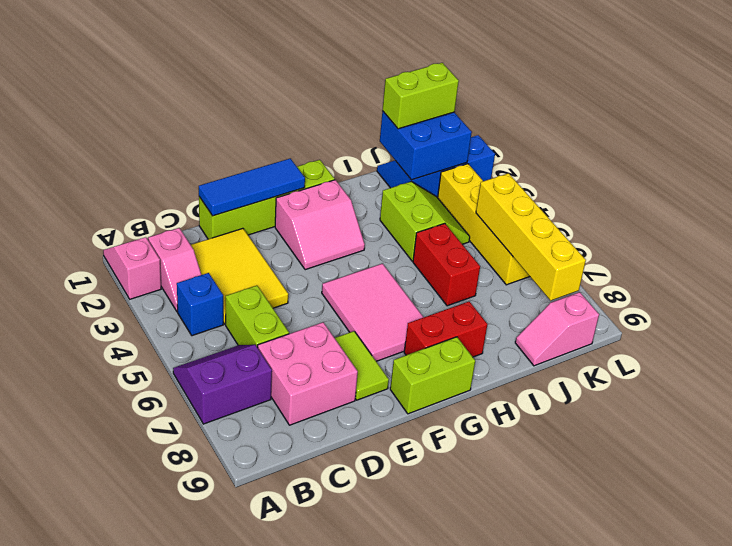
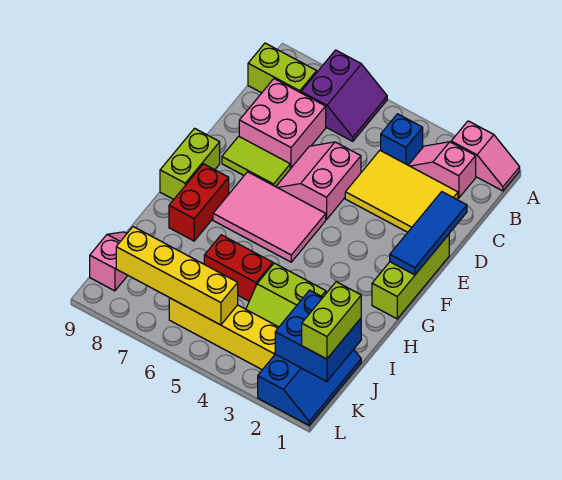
lime 1x2 brick [226,286,289,348] -> lime 1x2 brick moved to [248,43,317,93]
lime 1x4 brick [199,160,335,239] -> lime 1x3 brick [372,235,449,319]
pink 2x2 slope [275,180,365,270] -> pink 2x2 slope moved to [276,142,361,220]

